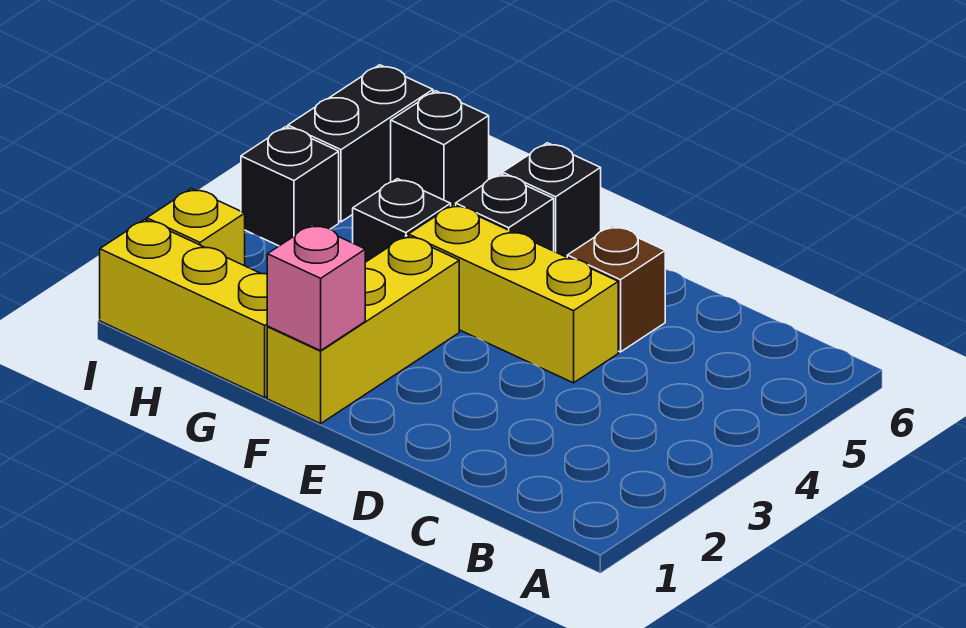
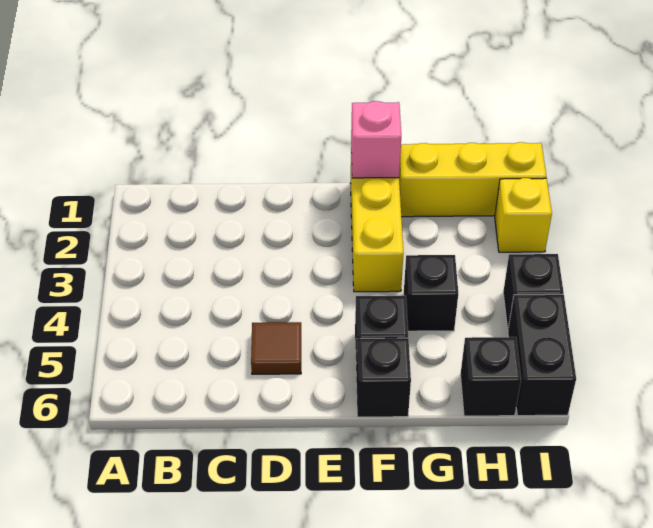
yellow 1x3 brick [409,205,618,383] -> none
brown 1x1 brick [567,226,665,352] -> brown 1x1 tile [251,322,301,374]

